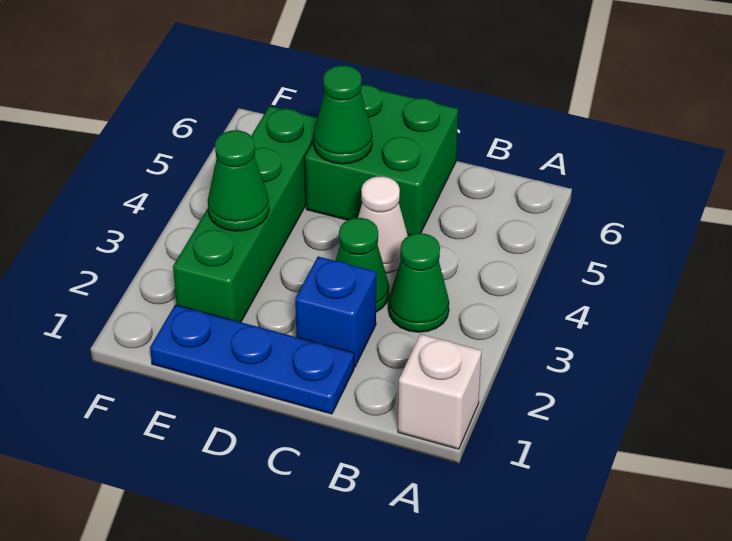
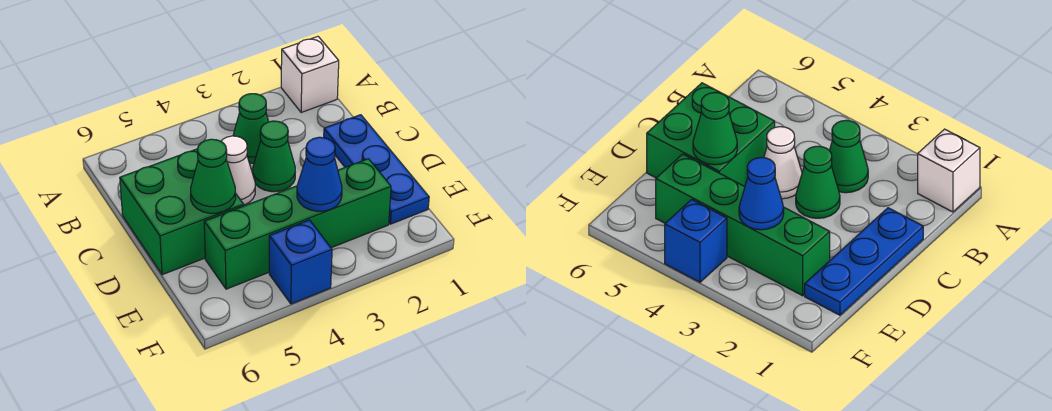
blue 1x1 brick [295,256,376,367] -> blue 1x1 brick moved to [269,220,332,304]
green 1x1 cone [208,130,269,231] -> blue 1x1 cone [297,137,342,211]

